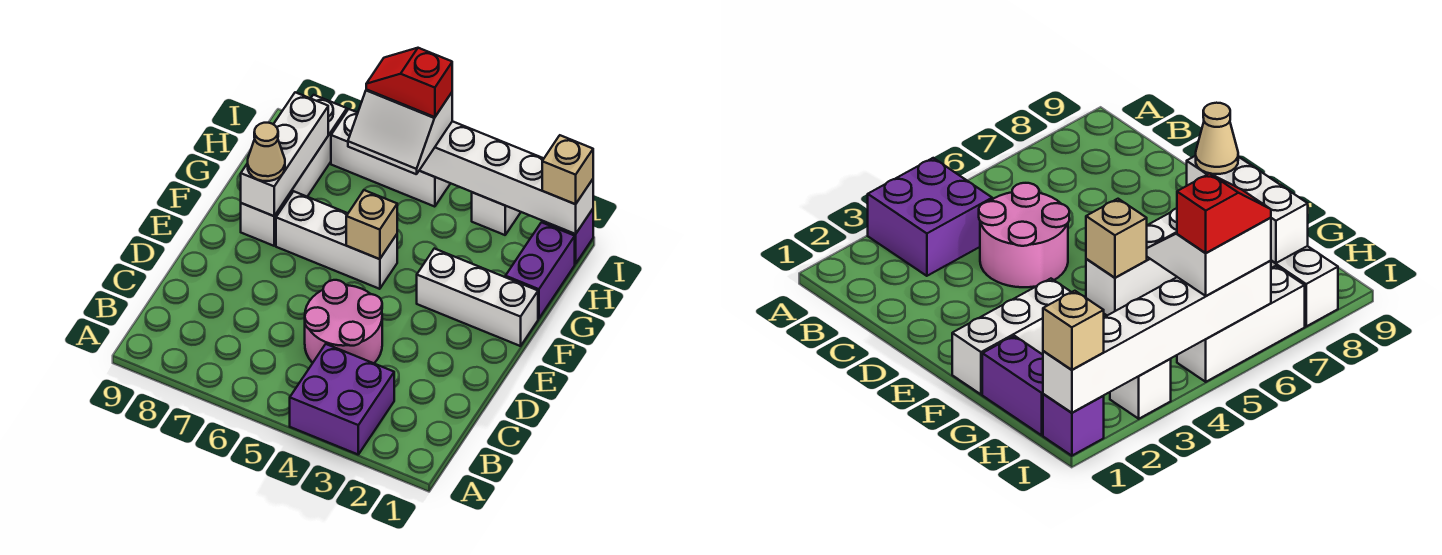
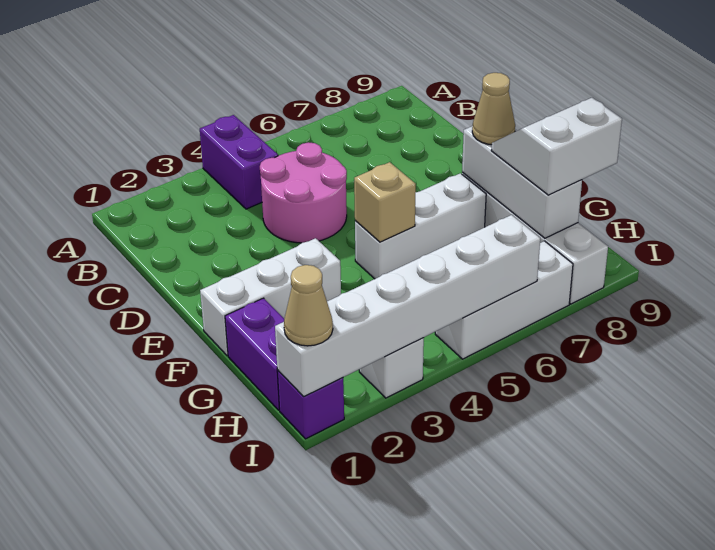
purple 2x2 brick [290,344,394,454] -> purple 1x2 brick [200,115,278,209]
white 2x2 slope [348,89,452,174] -> white 2x2 slope moved to [491,98,622,195]
tan 1x1 brick [542,135,593,204] -> tan 1x1 cone [284,265,333,346]
red 1x2 slope [366,48,452,117] -> none

